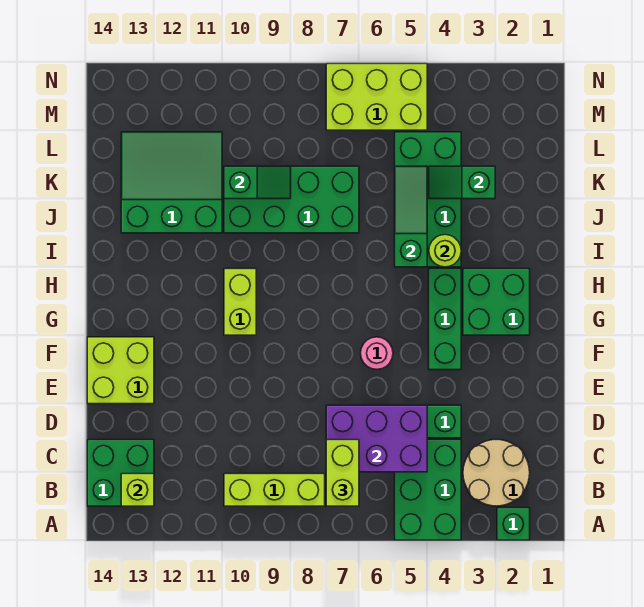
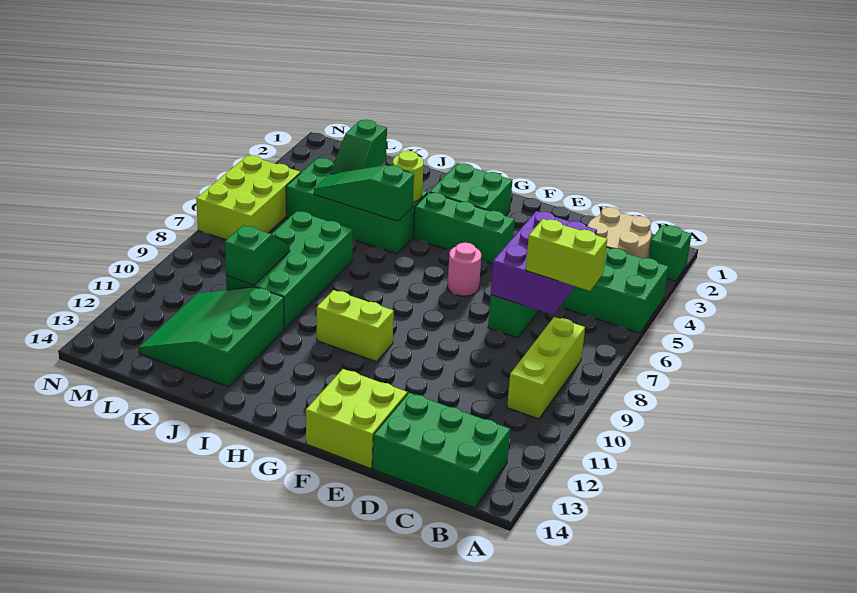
green 2x2 brick [87,440,154,506] -> green 2x3 brick [373,393,510,508]
lime 1x1 brick [121,474,154,506] -> none

